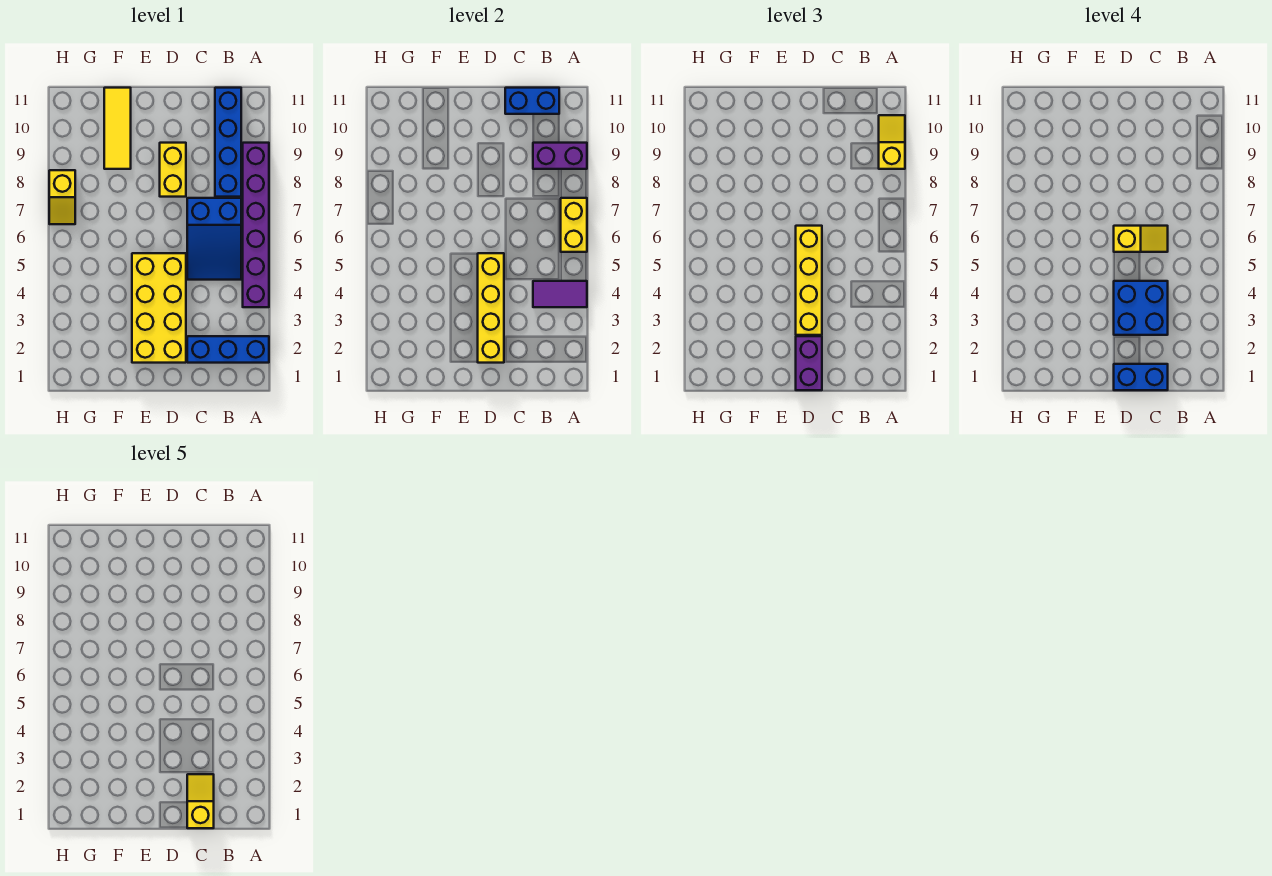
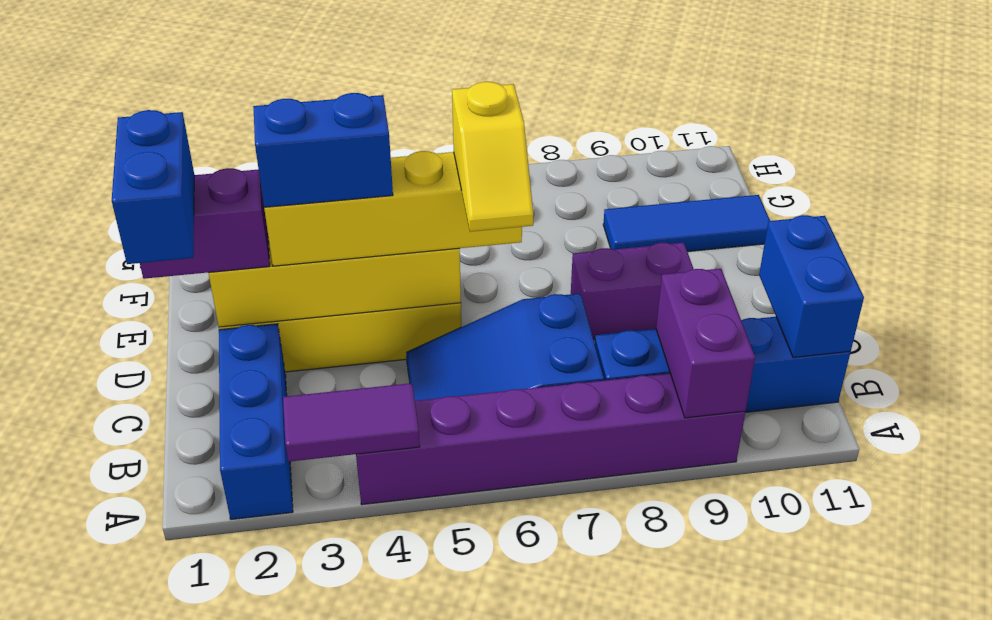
purple 1x2 tile [533,281,587,307] -> purple 1x2 tile turned to [283,383,420,462]
yellow 1x2 brick [561,198,587,252] -> none
yellow 1x2 slope [879,115,905,169] -> none
yellow 1x2 slope [187,774,214,828] -> none
blue 2x2 brick [1114,281,1168,335] -> blue 1x2 brick [253,93,393,207]
yellow 1x2 brick [160,143,186,197] -> purple 1x2 brick [571,243,693,340]
yellow 1x3 tile [104,88,131,169] -> blue 1x3 tile [603,195,770,252]
yellow 1x2 slope [49,170,75,224] -> none

